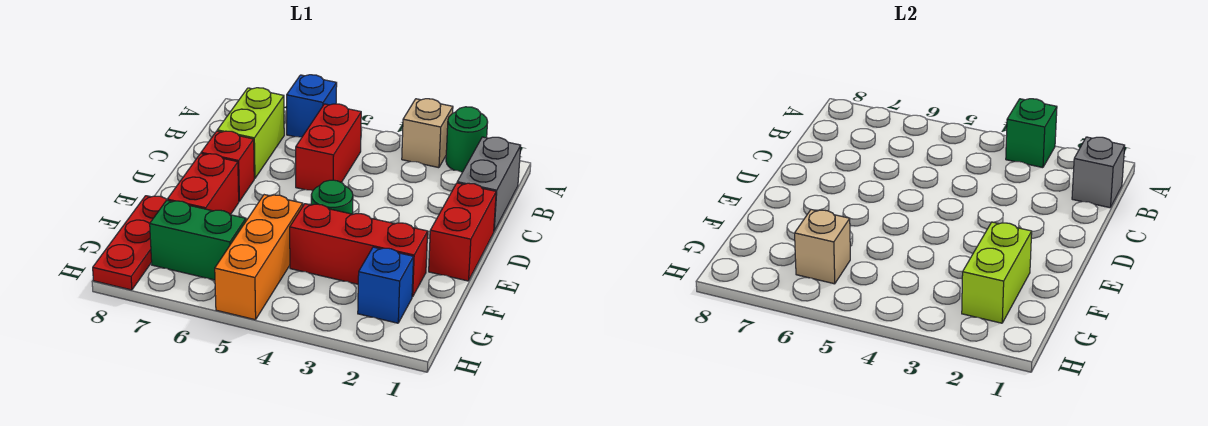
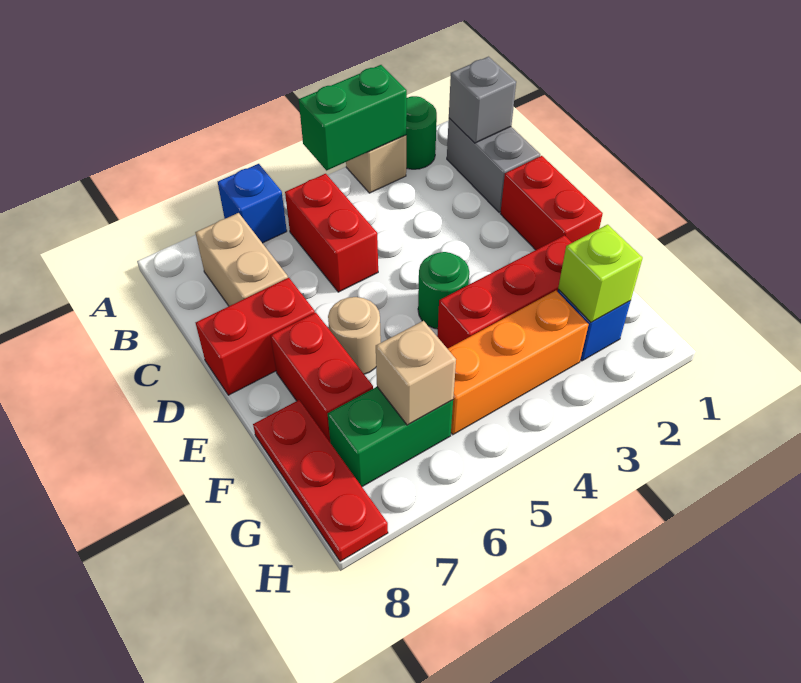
green 1x1 brick [1006,99,1057,168] -> green 1x2 brick [299,65,407,170]
lime 1x2 brick [217,88,284,179] -> tan 1x2 brick [195,213,288,306]
red 1x1 brick [201,131,254,201] -> red 1x2 brick [196,278,315,395]
none -> tan 1x1 round brick [328,297,381,374]
lime 1x2 brick [962,222,1032,323] -> lime 1x1 brick [558,225,643,322]
orange 1x3 brick [215,195,303,320] -> orange 1x3 brick turned to [448,291,589,435]

